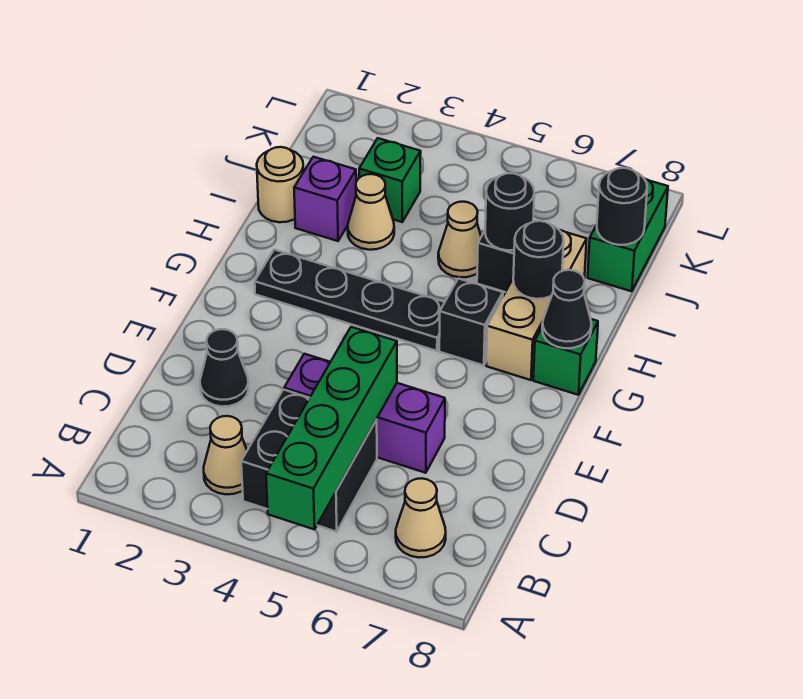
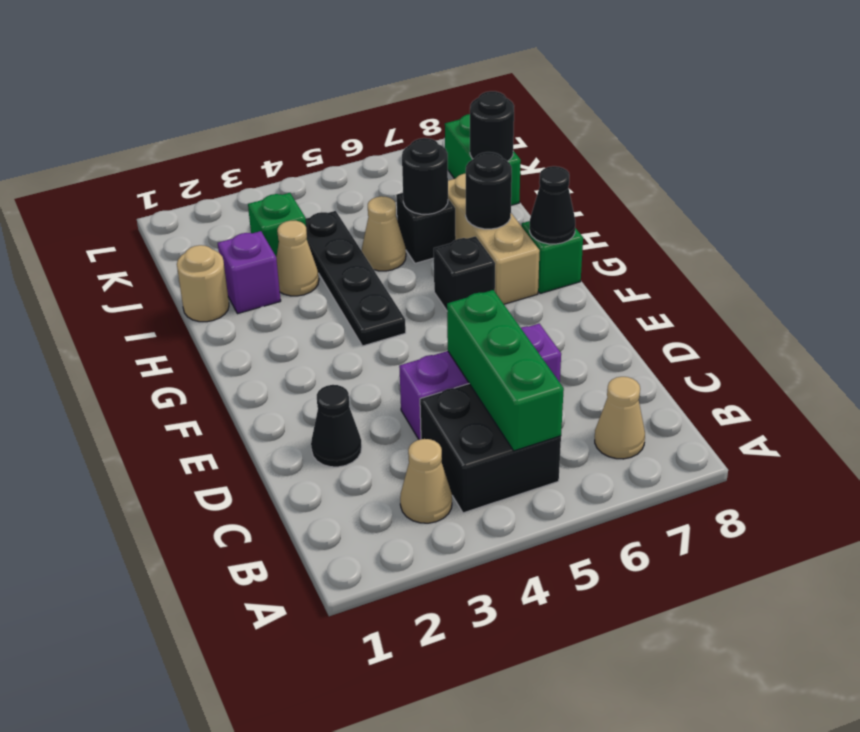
green 1x4 brick [266,327,397,529] -> green 1x3 brick [447,290,564,451]
black 1x4 plate [255,250,445,351] -> black 1x4 plate turned to [306,211,406,346]

